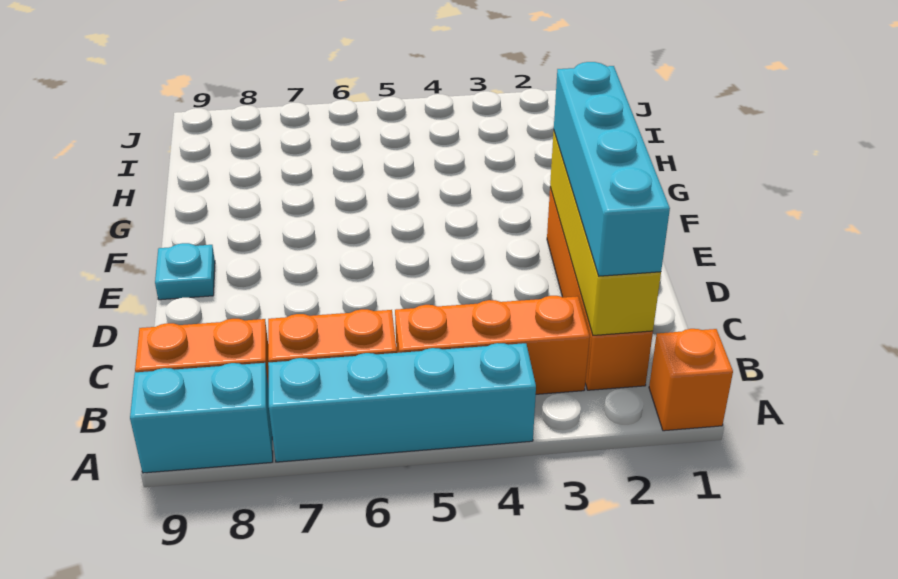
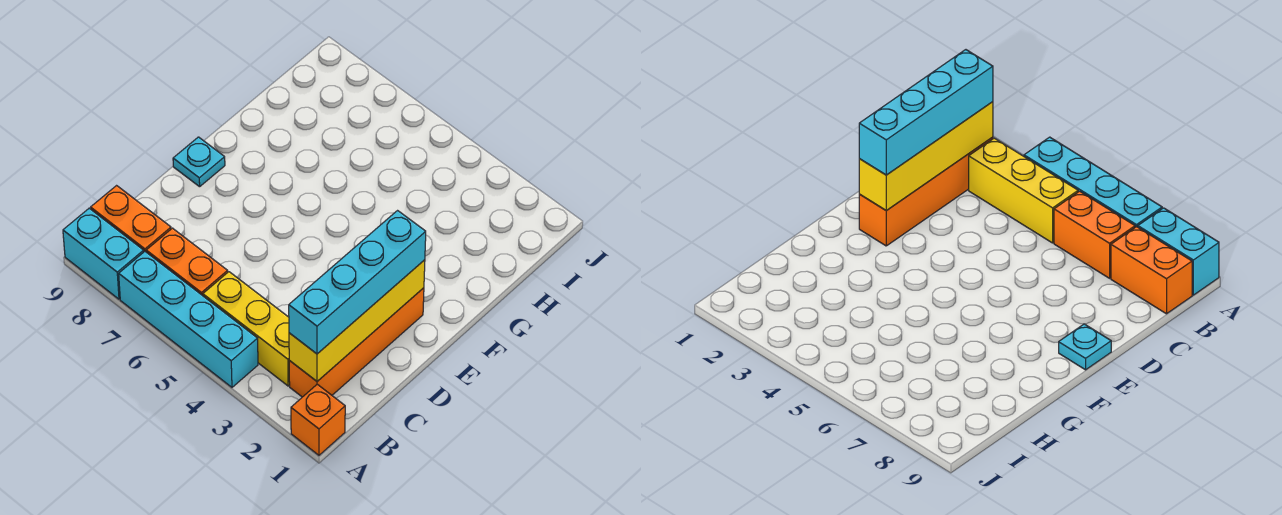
orange 1x3 brick [395,296,590,394] -> yellow 1x3 brick [203,272,290,386]

